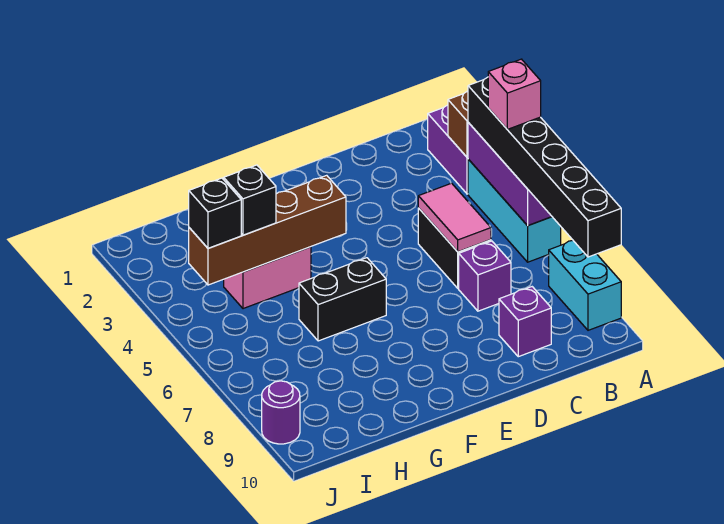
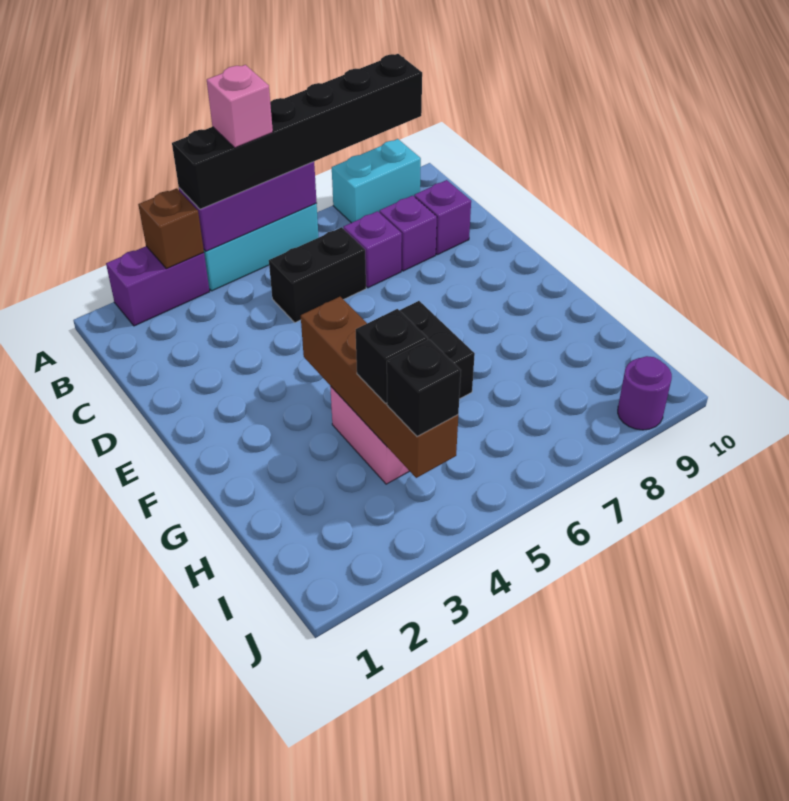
pink 1x2 tile [418,183,491,252] -> none
none -> purple 1x1 brick [379,196,437,271]

